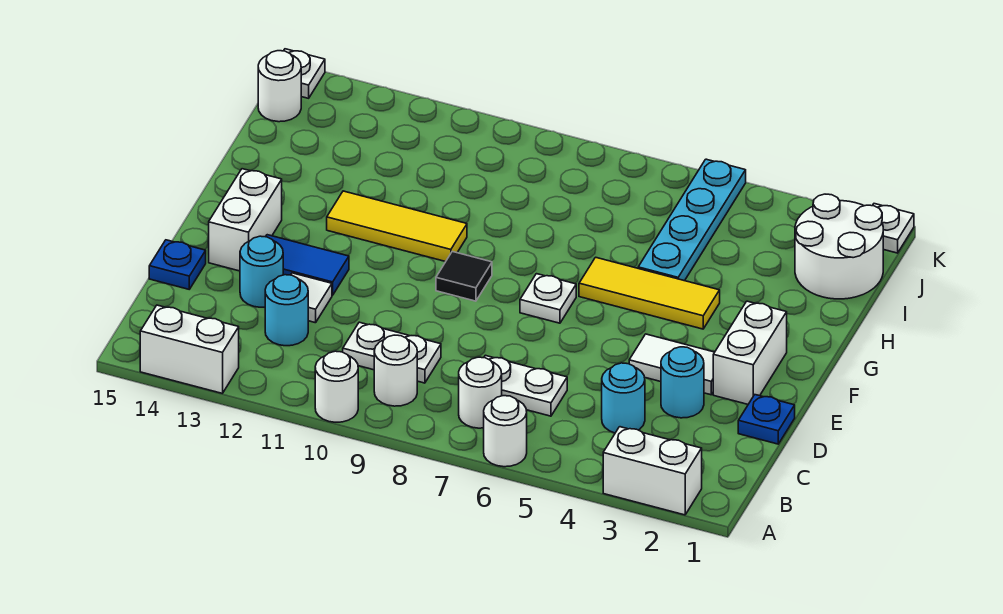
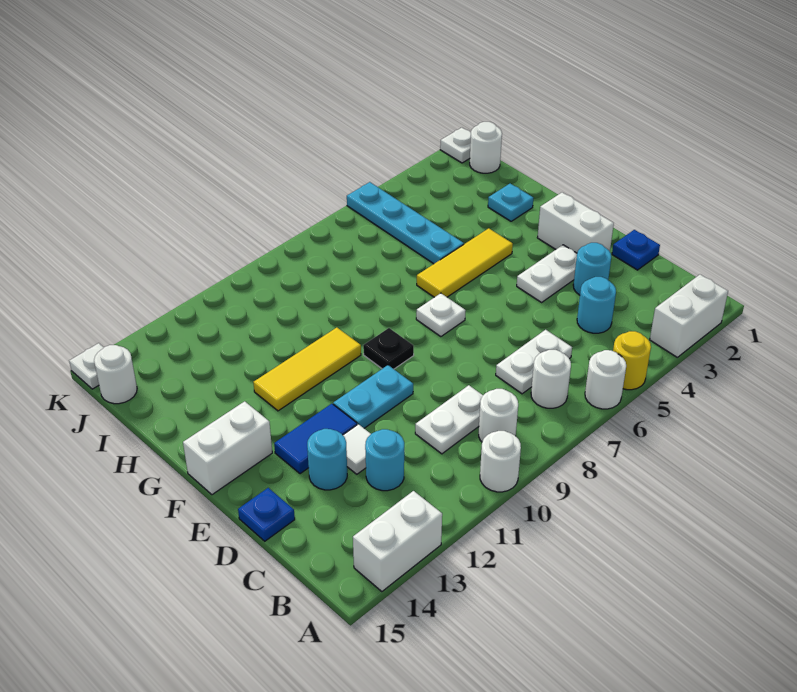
none -> yellow 1x1 round brick [613,331,651,390]
white 1x2 tile [629,334,715,395] -> white 1x2 plate [517,245,577,302]
none -> cyan 1x2 plate [333,365,413,428]
white 1x2 brick [209,169,282,271] -> white 1x2 brick turned to [183,401,272,495]
black 1x1 tile [436,252,492,301] -> black 1x1 plate [363,328,414,369]
none -> cyan 1x1 plate [488,184,533,221]
white 2x2 round brick [795,194,883,299] -> white 1x1 round brick [470,122,502,173]

